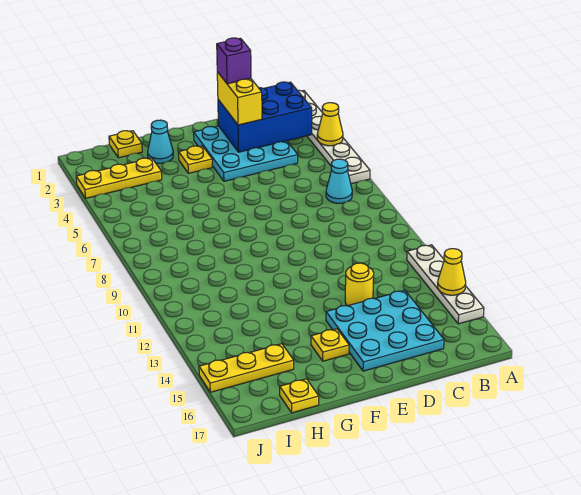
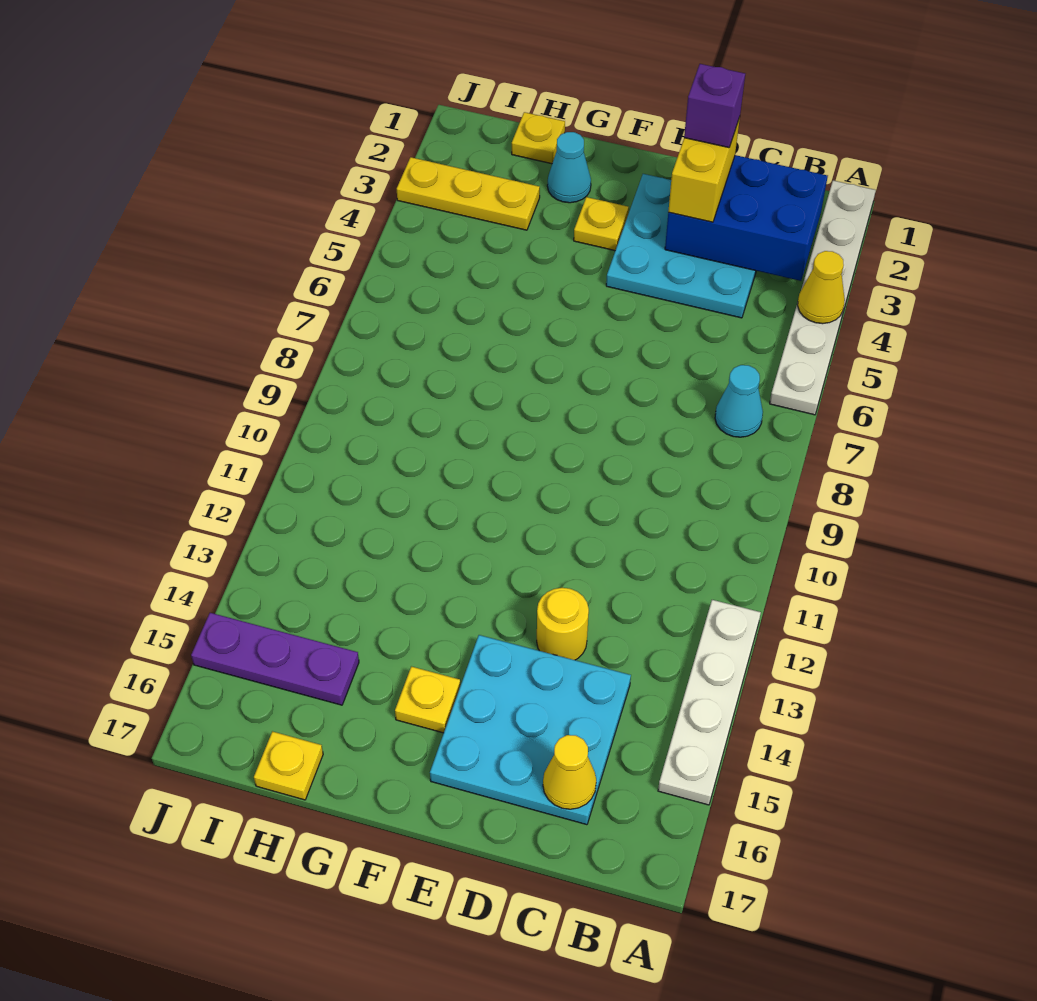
yellow 1x1 cone [438,249,466,295] -> yellow 1x1 cone moved to [543,735,596,809]
yellow 1x3 plate [199,344,294,392] -> purple 1x3 plate [191,613,359,705]

